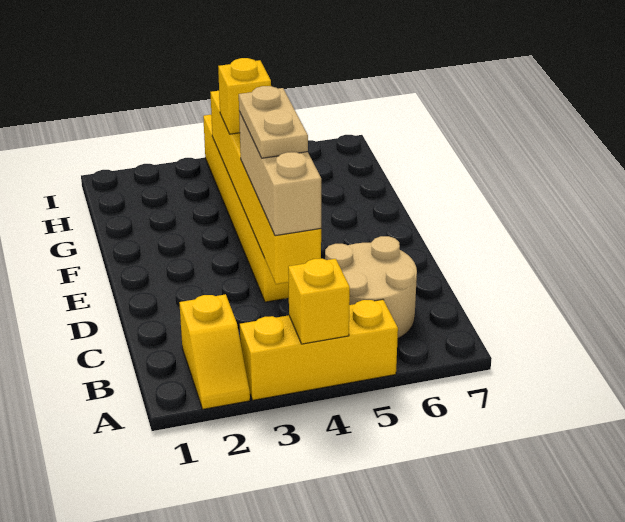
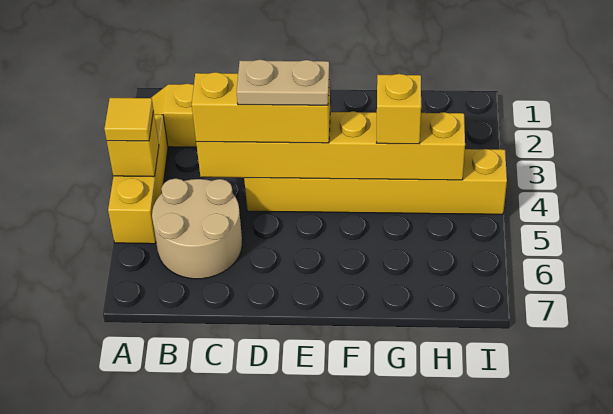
none -> yellow 1x1 tile [104,98,153,141]
tan 1x3 brick [239,111,321,236] -> yellow 1x3 brick [192,72,330,143]

